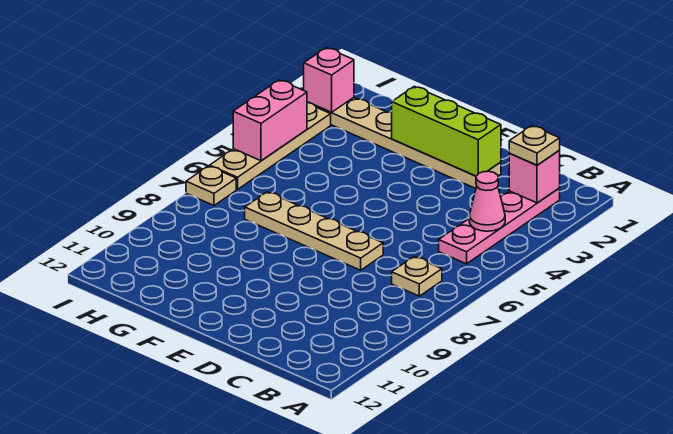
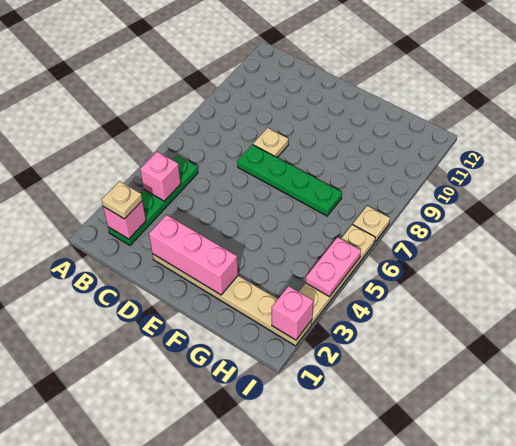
pink 1x4 plate [439,188,560,264] -> green 1x4 plate [108,155,198,245]
pink 1x1 cone [469,171,505,231] -> pink 1x1 brick [140,152,181,201]
tan 1x1 plate [392,257,442,296] -> tan 1x1 plate moved to [253,128,288,157]
lime 1x3 brick [392,86,501,176] -> pink 1x3 brick [149,215,238,295]
tan 1x4 plate [245,192,383,270] -> green 1x4 plate [237,145,342,216]
pink 1x2 brick [233,80,307,161] -> pink 1x2 plate [306,237,361,297]

